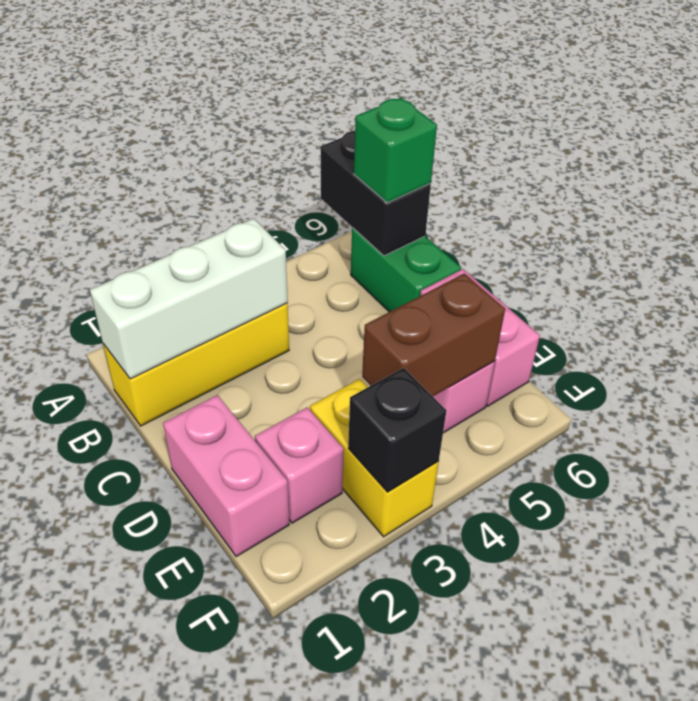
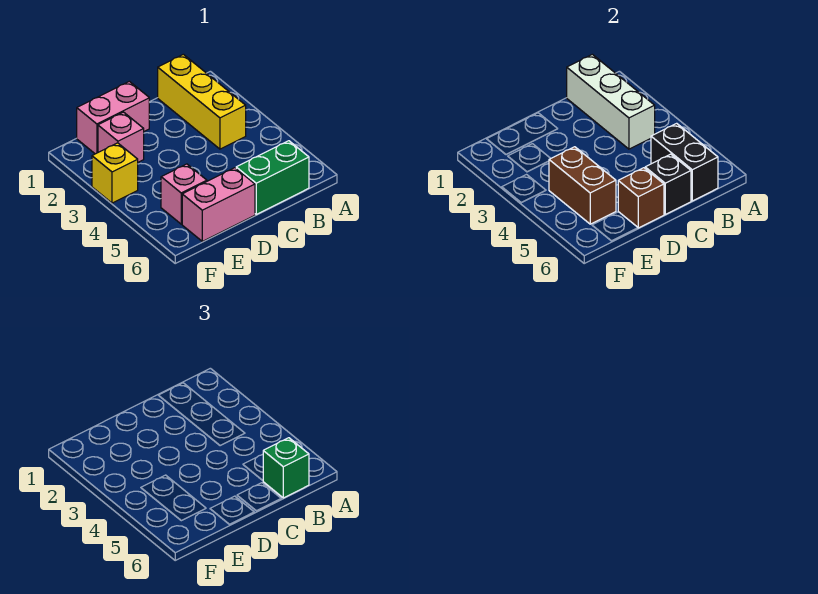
black 1x2 brick [321,131,431,256] -> black 1x2 brick turned to [651,123,718,201]
none -> brown 1x1 brick [618,168,664,228]
yellow 1x2 brick [310,379,439,537] -> yellow 1x1 brick [92,143,138,203]
black 1x1 brick [348,368,446,492] -> black 1x1 brick moved to [645,154,691,214]

